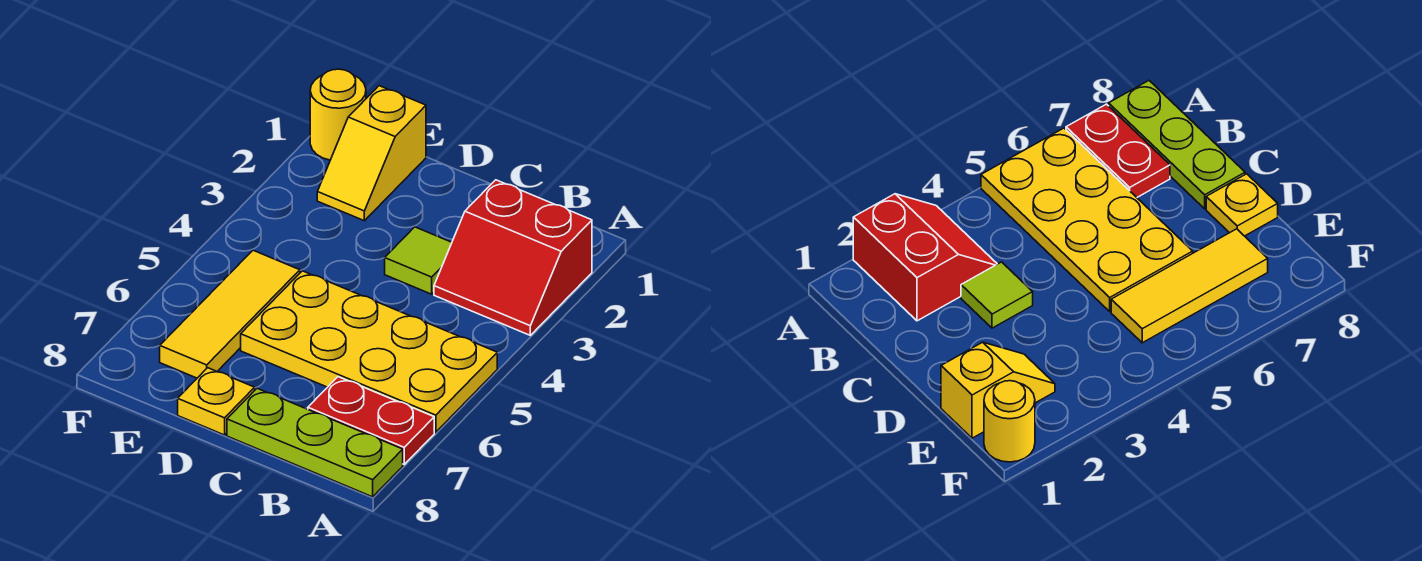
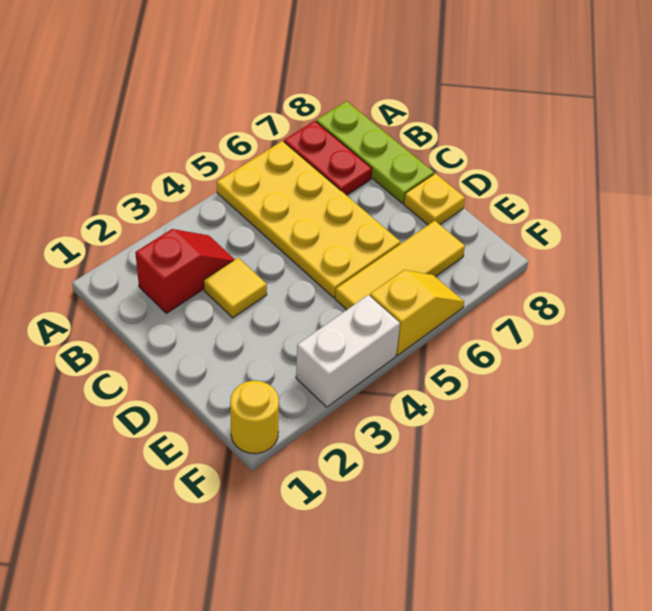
red 2x2 slope [434,180,592,335] -> red 1x2 slope [135,229,235,313]
lime 1x1 tile [385,227,452,294] -> yellow 1x1 tile [204,258,267,318]
yellow 1x2 slope [317,86,426,221] -> yellow 1x2 slope moved to [370,270,464,355]
none -> white 1x2 brick [296,295,400,407]

